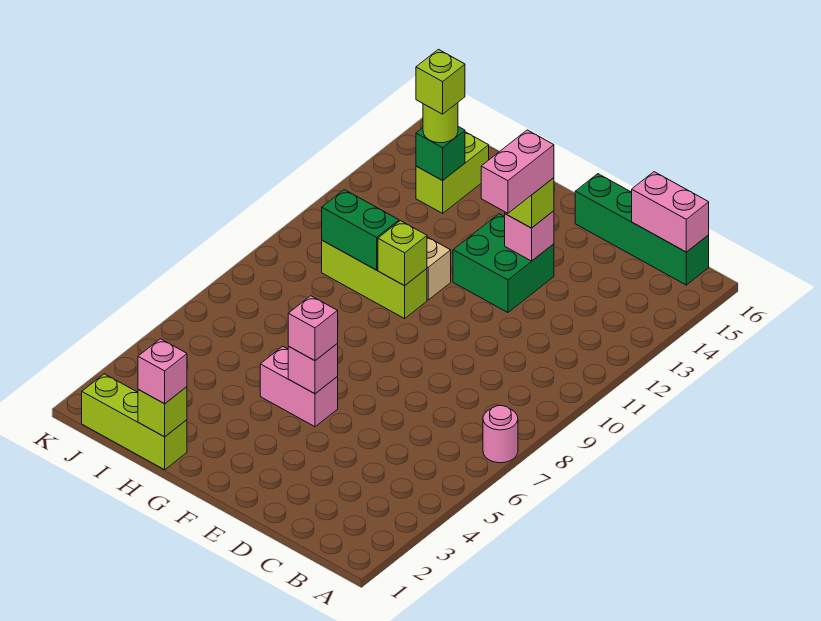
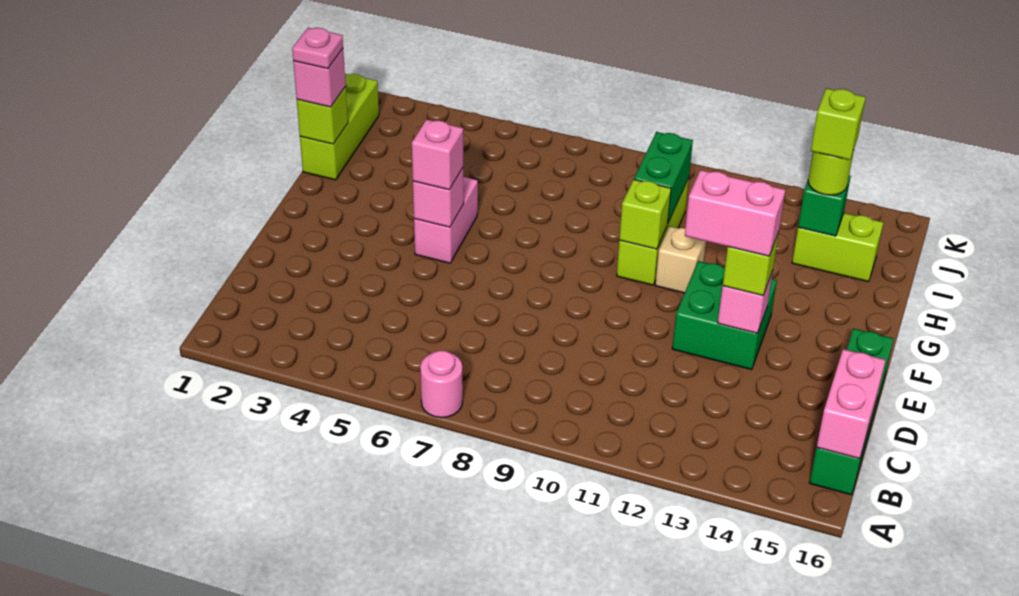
none -> pink 1x1 plate [292,28,343,69]

